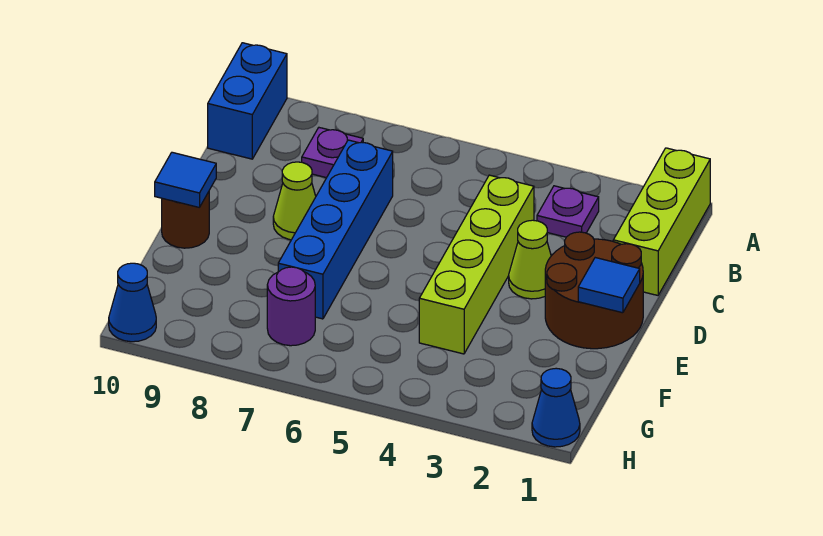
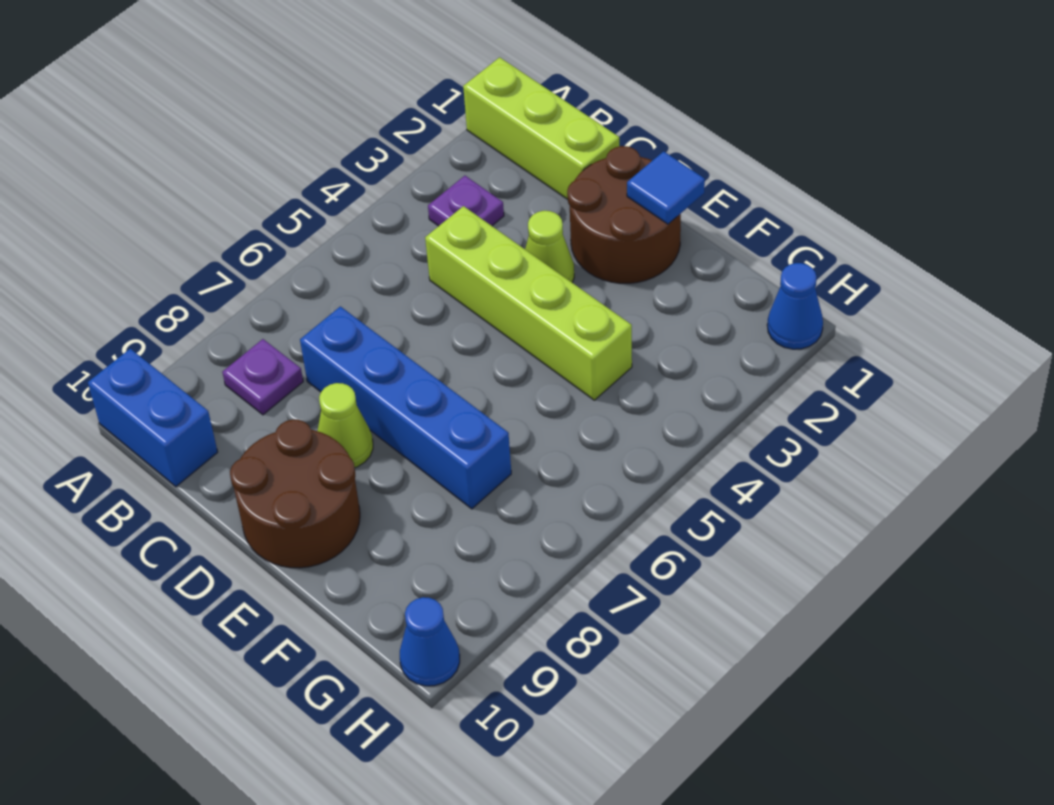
brown 1x1 round brick [162,192,209,248] -> brown 2x2 round brick [230,420,360,568]
blue 1x1 tile [155,152,216,207] -> none
purple 1x1 round brick [267,267,315,346] -> none

